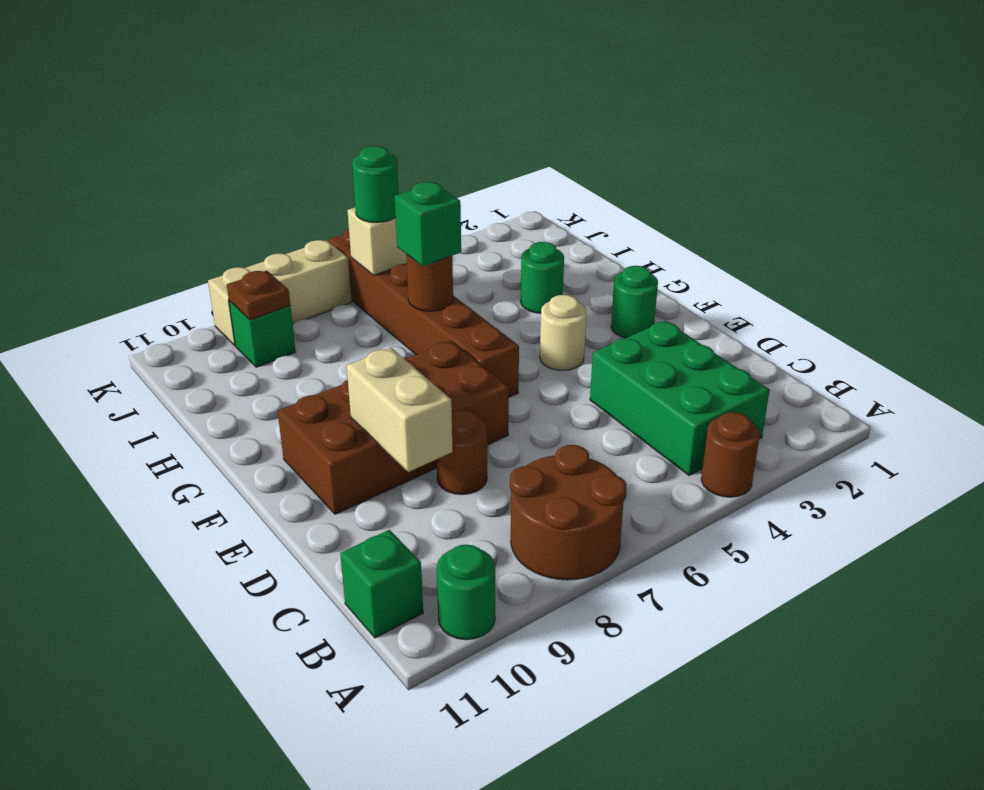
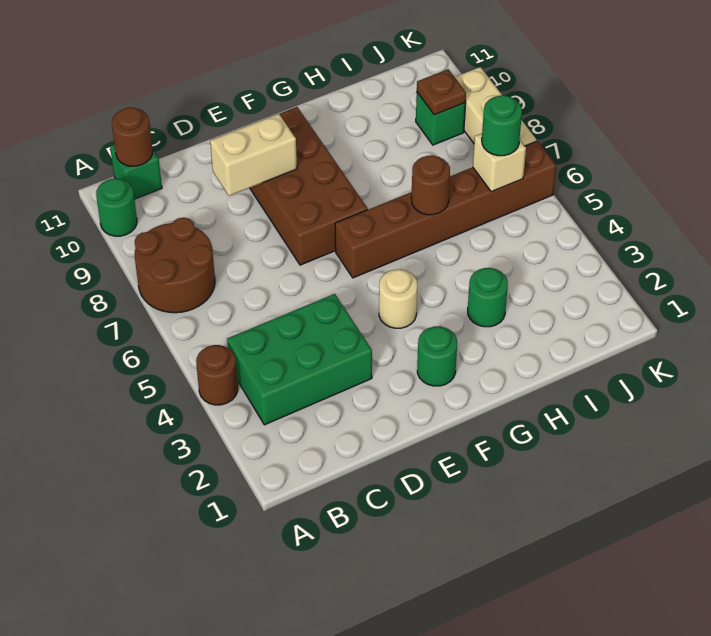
brown 1x1 round brick [437,410,487,495] -> brown 1x1 round brick moved to [112,107,153,166]
green 1x1 brick [395,182,461,266] -> none

